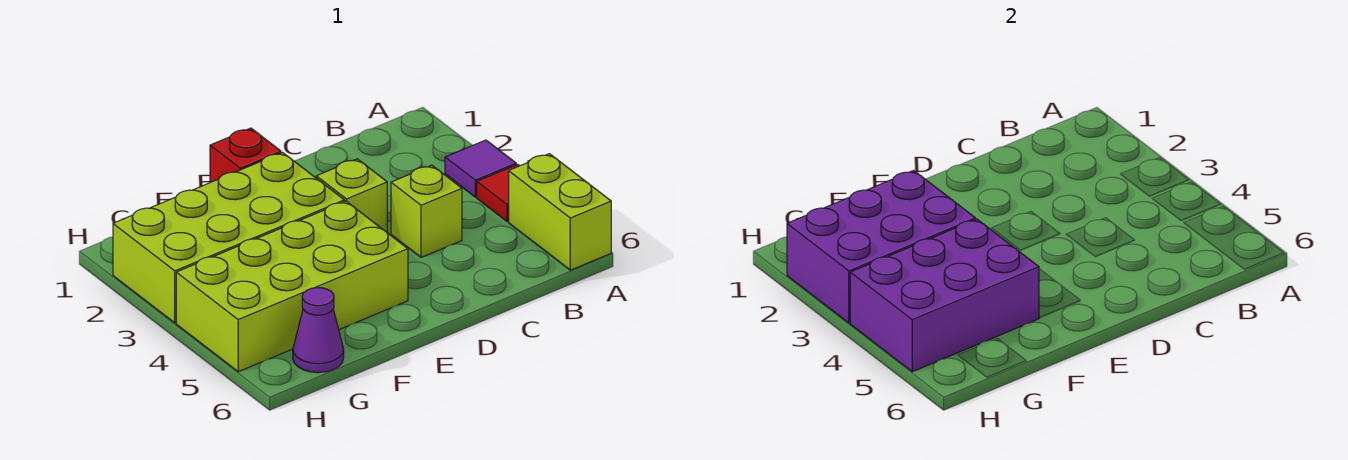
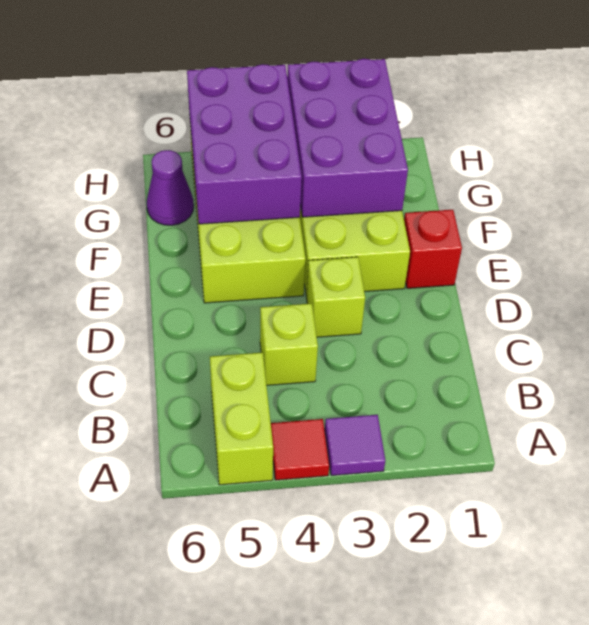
lime 1x2 brick [509,154,611,270] -> lime 1x2 brick turned to [210,352,273,485]

